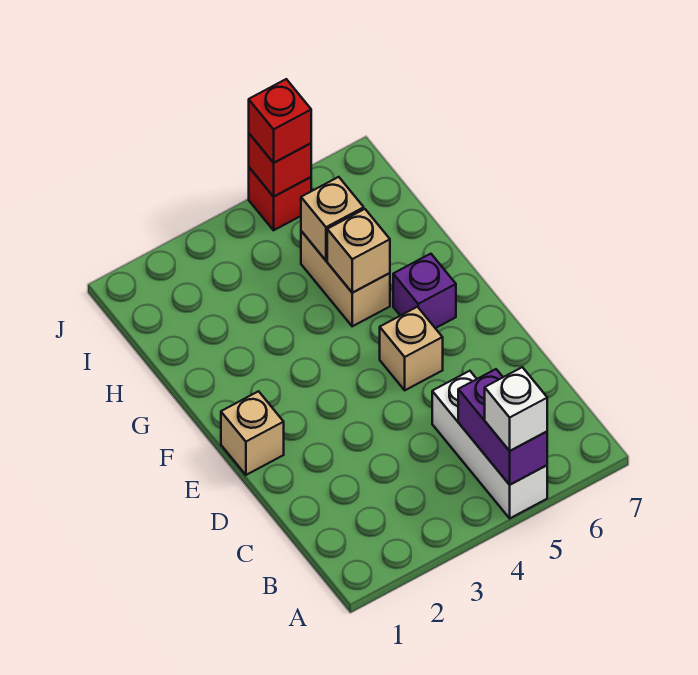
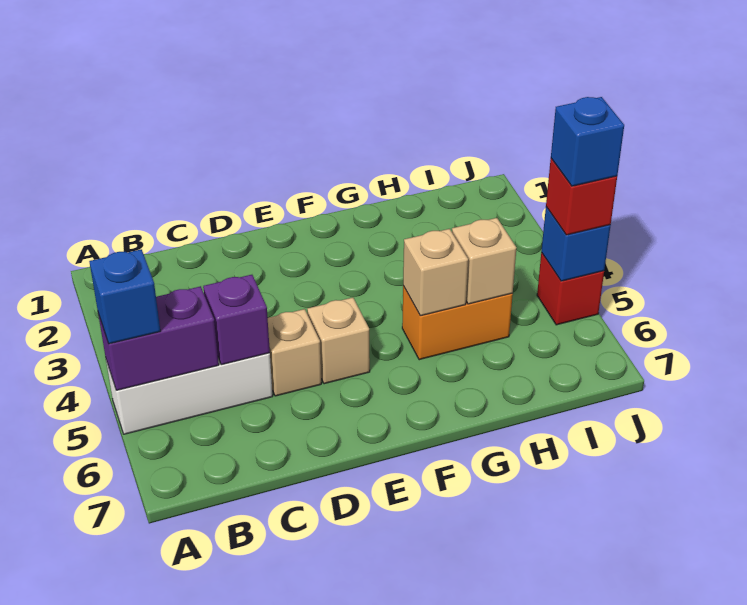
white 1x1 brick [485,367,547,451] -> blue 1x1 brick [89,249,160,344]
tan 1x1 brick [221,391,284,475] -> tan 1x1 brick moved to [268,309,321,396]
purple 1x1 brick [393,254,456,328] -> purple 1x1 brick moved to [203,275,270,365]
tan 1x2 brick [301,231,390,326] -> orange 1x2 brick [402,286,513,360]
red 1x1 brick [249,134,311,197] -> blue 1x1 brick [541,207,611,281]
none -> blue 1x1 brick [551,97,624,186]

